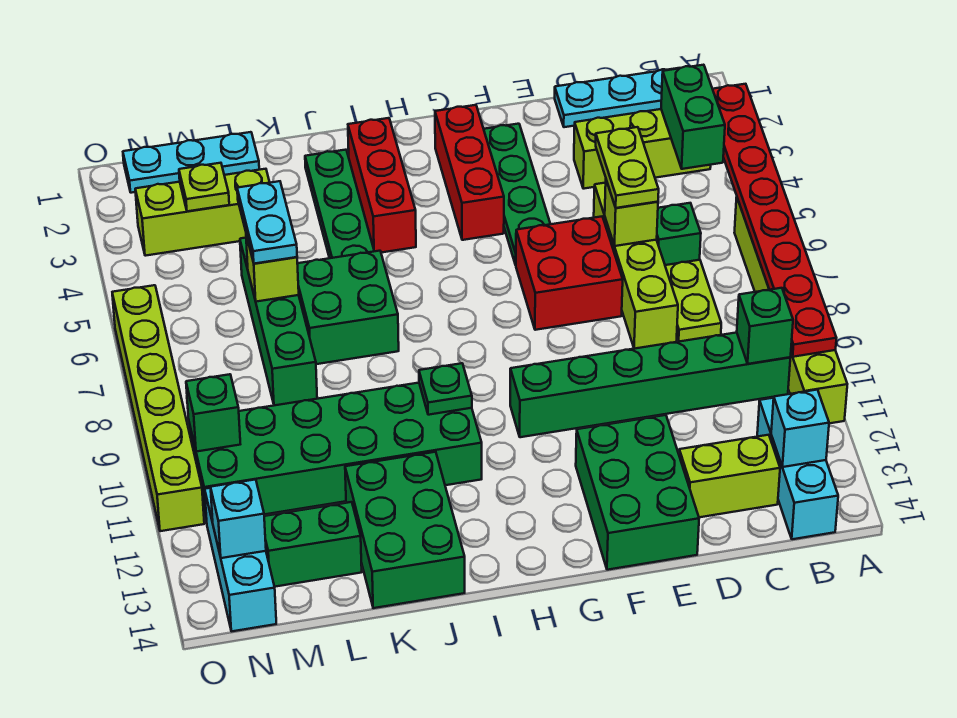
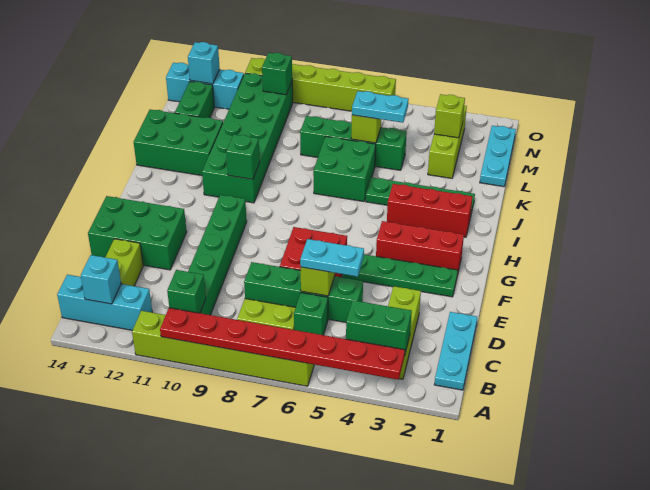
lime 1x4 brick [594,183,678,349] -> green 1x4 brick [244,262,363,322]
lime 1x2 plate [596,127,659,208] -> cyan 1x2 plate [300,239,364,277]
green 1x1 plate [419,363,472,415] -> green 1x1 brick [226,135,260,179]
lime 1x1 plate [179,163,229,211] -> lime 1x1 brick [434,94,465,138]

